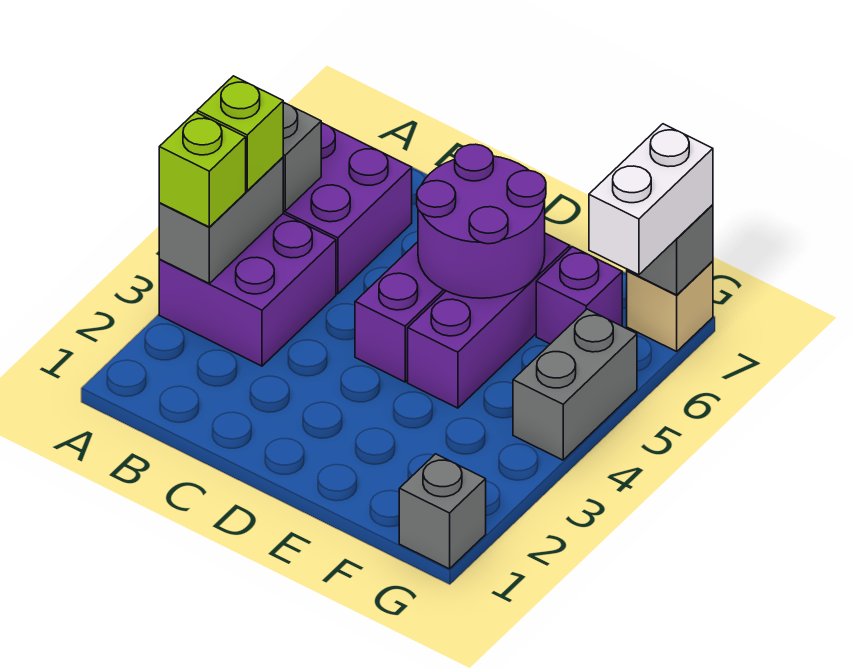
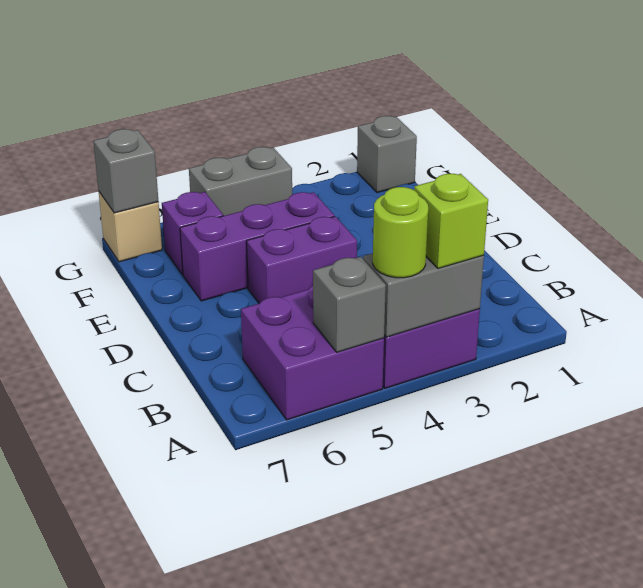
lime 1x1 brick [197,76,283,191] -> lime 1x1 round brick [373,187,428,278]
purple 2x2 round brick [417,144,546,298] -> none
white 1x2 brick [589,124,713,275] -> none

